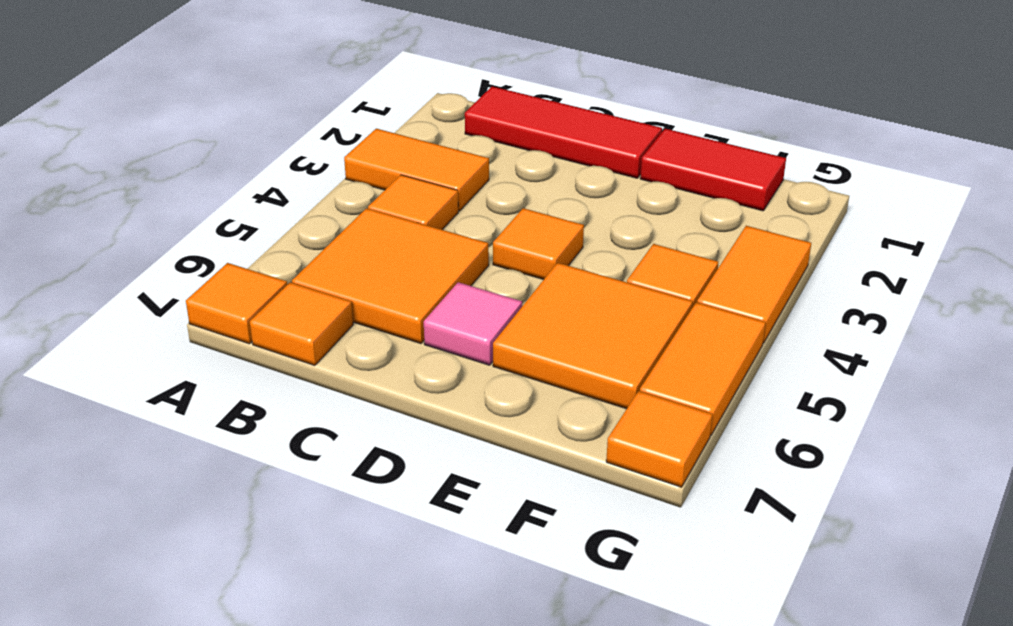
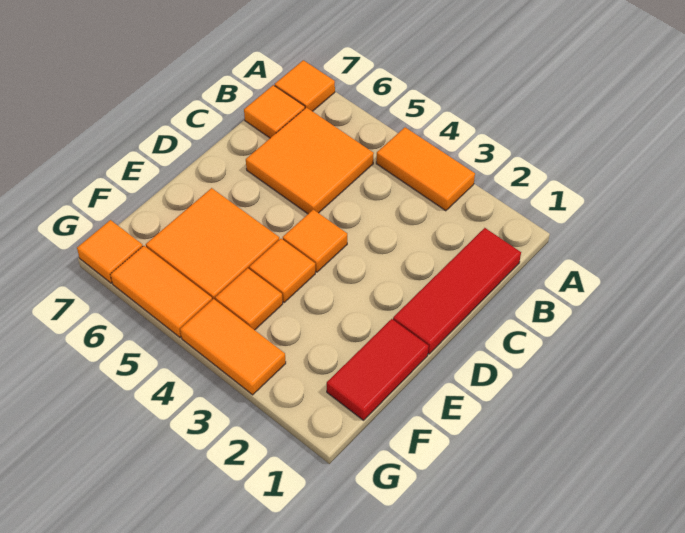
orange 1x2 tile [344,129,489,211] -> orange 1x2 tile turned to [376,127,475,211]
orange 1x1 tile [368,175,458,230] -> orange 1x1 tile moved to [249,239,315,302]
pink 1x1 tile [424,282,522,365] -> none

